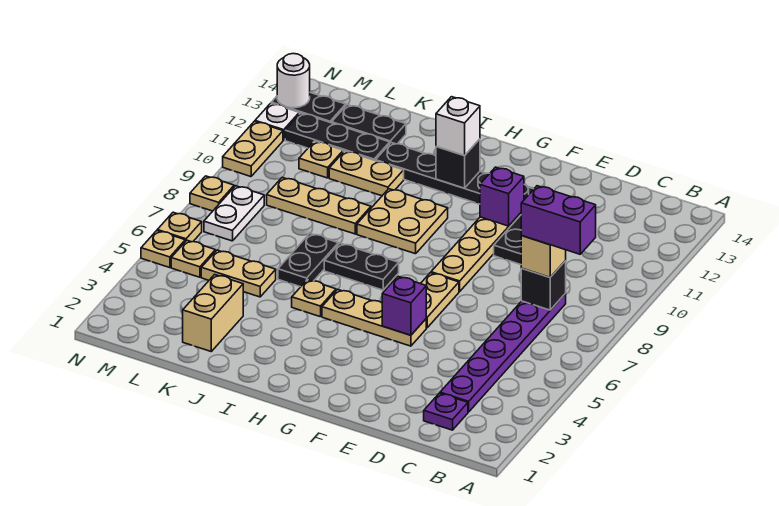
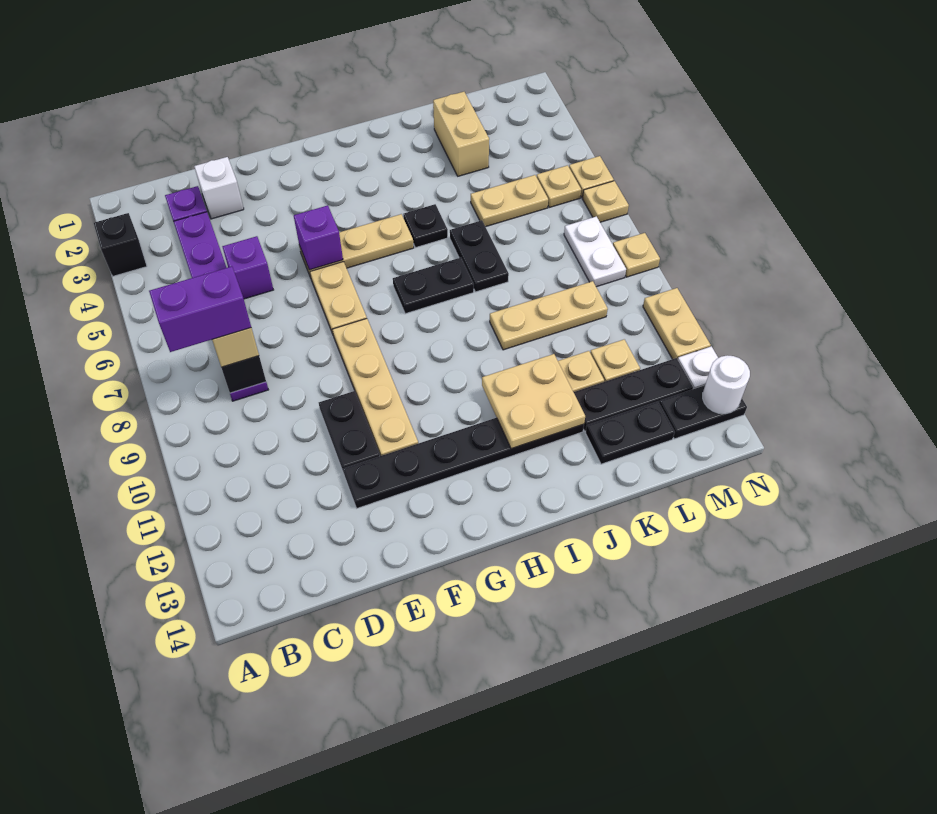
purple 1x1 brick [480,167,524,226] -> purple 1x1 brick moved to [222,236,273,299]
tan 2x2 plate [357,189,448,254] -> tan 2x2 plate moved to [482,354,585,449]
black 1x1 brick [436,139,480,188] -> black 1x1 brick moved to [94,213,147,276]
white 1x1 brick [436,97,480,156] -> white 1x1 brick moved to [194,157,244,219]
tan 1x1 plate [292,280,336,317] -> black 1x1 plate [403,204,448,248]

